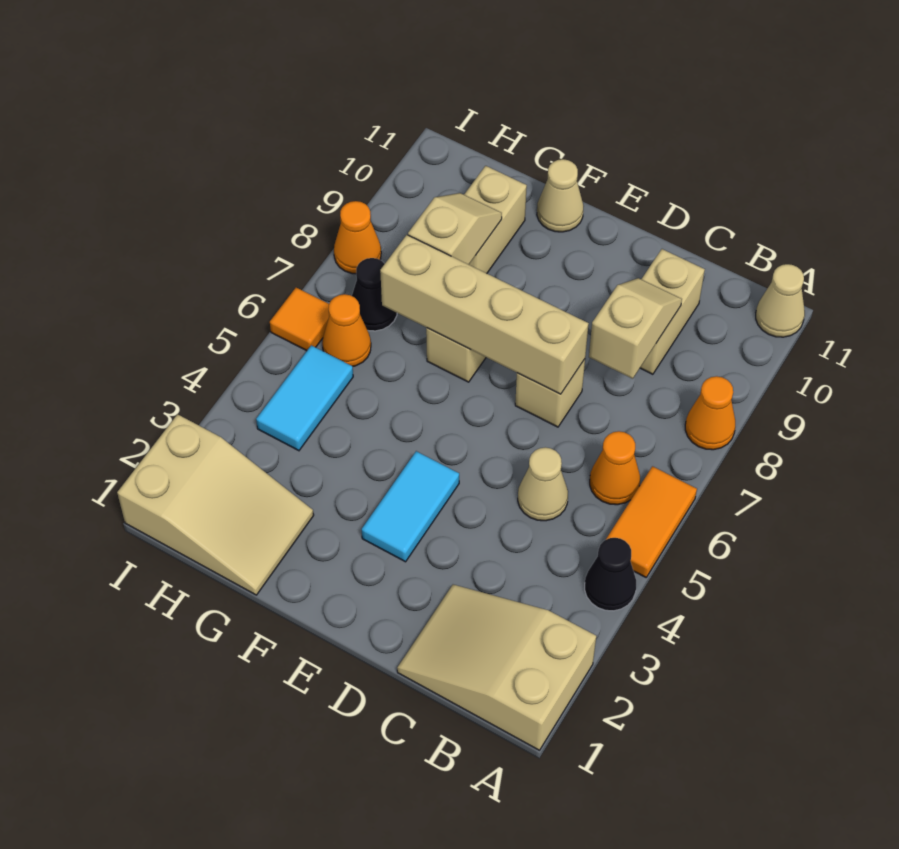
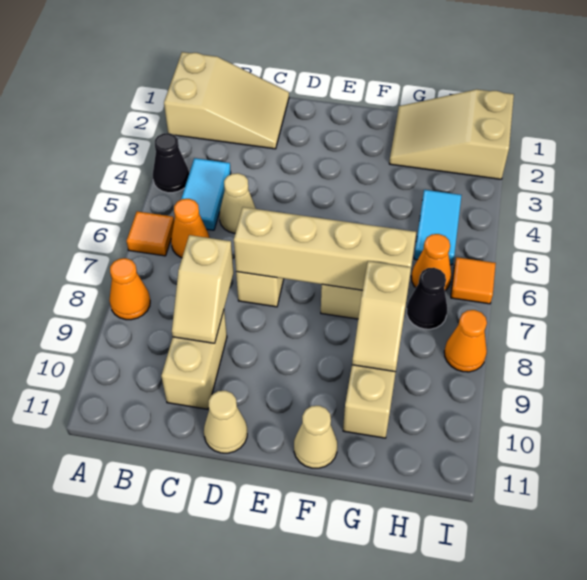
orange 1x2 tile [606,466,697,577] -> orange 1x1 tile [127,211,174,256]
tan 1x1 cone [756,264,805,337] -> tan 1x1 cone moved to [204,391,247,453]
cyan 1x2 tile [362,451,459,562] -> cyan 1x2 tile moved to [181,158,231,230]

